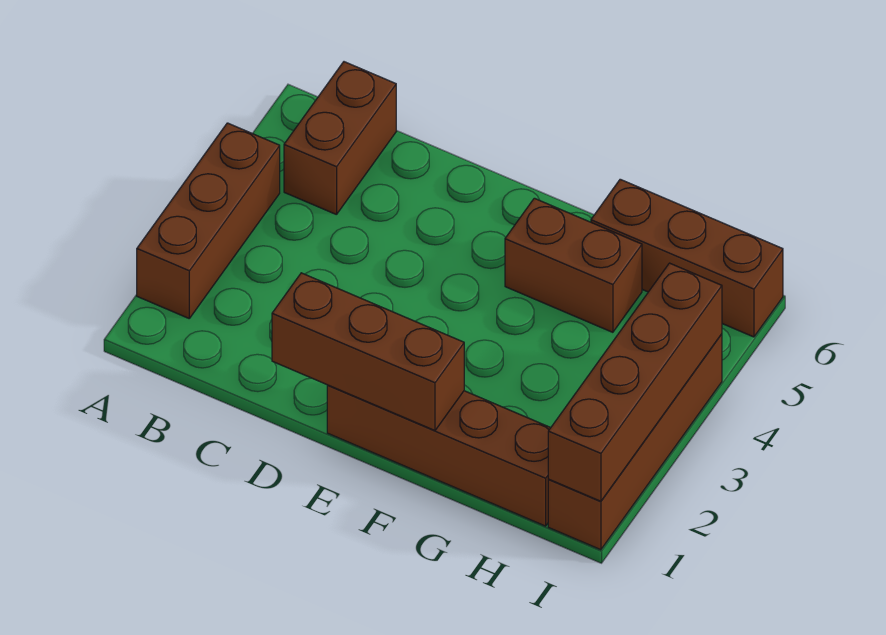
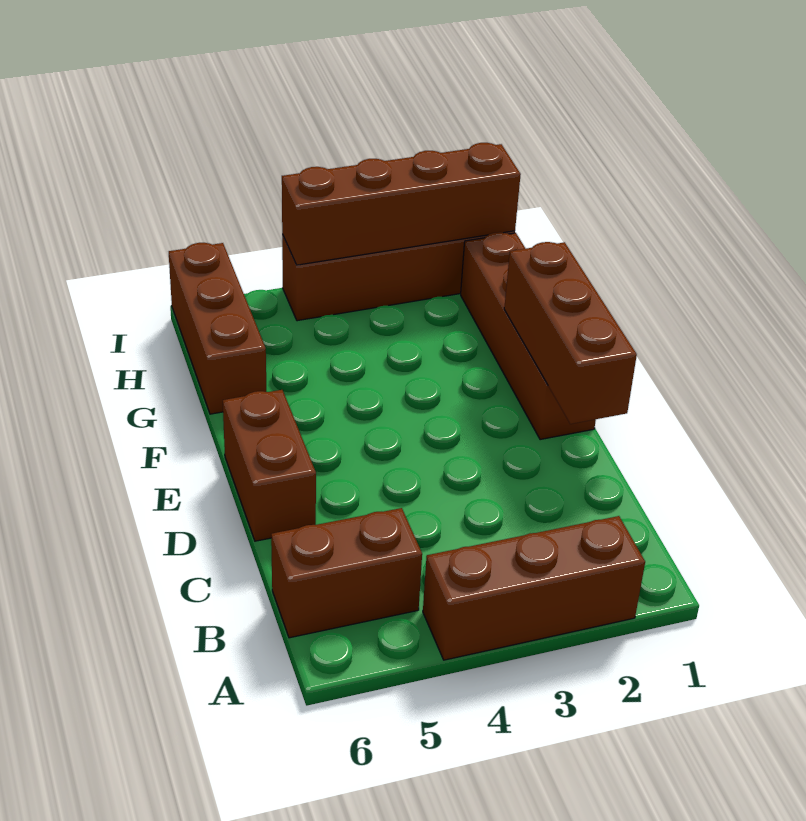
brown 1x2 brick [505,198,642,332] -> brown 1x2 brick moved to [223,390,316,541]

